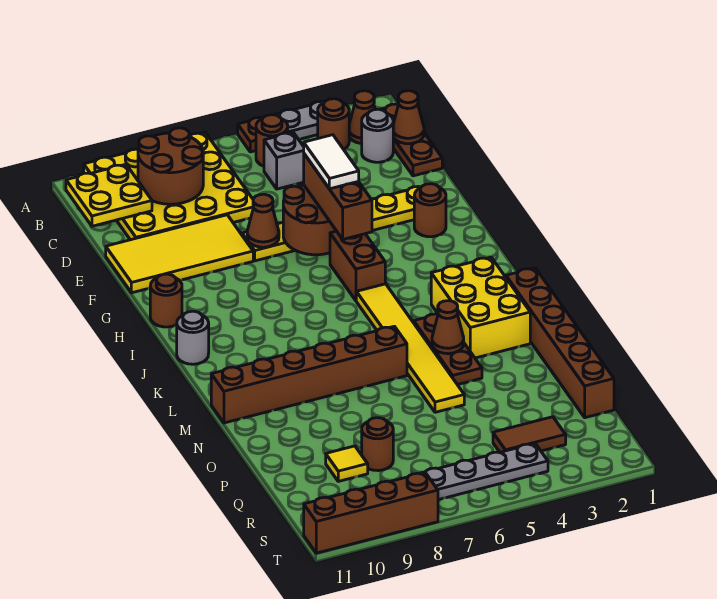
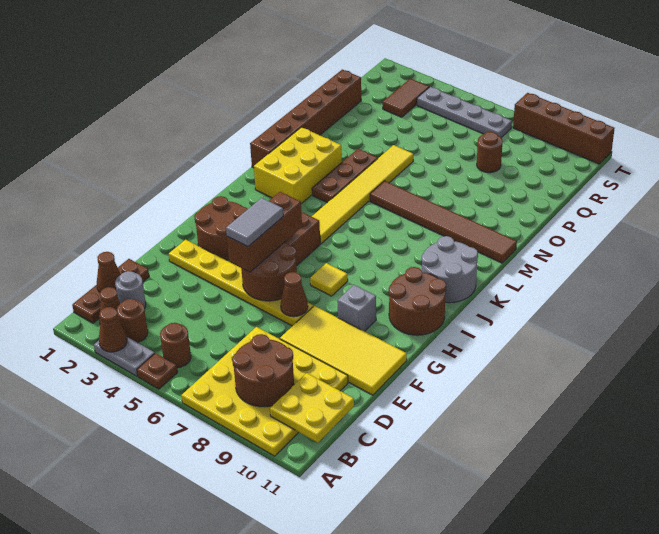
grey 1x1 brick [264,133,304,189] -> grey 1x1 brick moved to [338,285,376,331]
white 1x2 tile [304,135,359,189] -> grey 1x2 tile [226,198,283,247]
brown 1x1 round brick [414,184,446,237] -> brown 2x2 round brick [194,196,248,260]
brown 1x1 round brick [150,274,182,327] -> brown 2x2 round brick [389,267,446,335]
grey 1x1 round brick [177,311,209,364] -> grey 2x2 round brick [422,236,478,303]
brown 1x1 cone [432,301,464,354] -> brown 1x1 cone moved to [99,307,127,352]
brown 1x6 brick [211,326,407,423] -> brown 1x6 tile [370,181,517,263]
yellow 1x1 tile [326,446,368,481] -> yellow 1x1 tile moved to [310,263,348,296]
brown 1x2 tile [493,417,566,452] -> brown 1x2 tile turned to [383,78,429,117]

